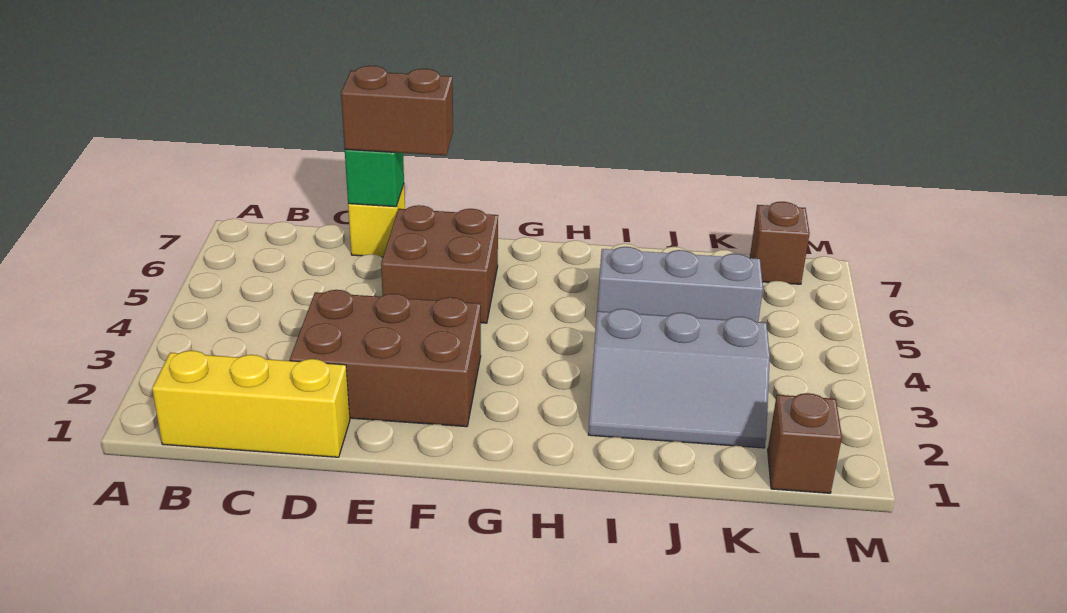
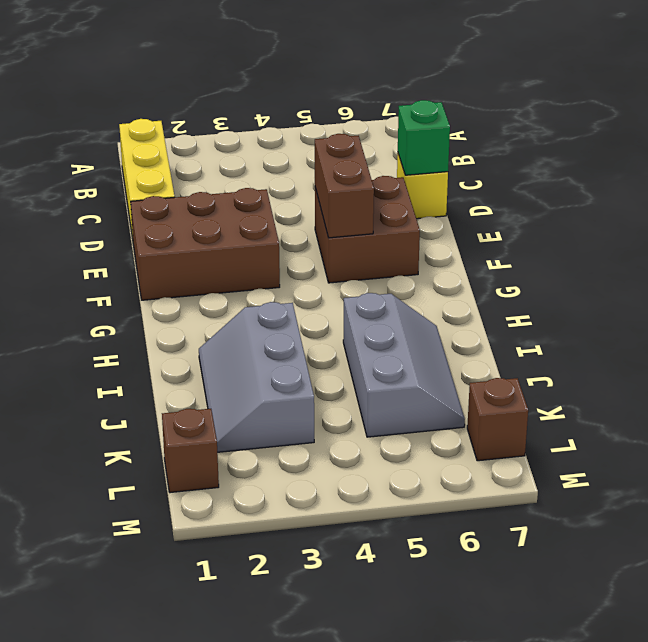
brown 2x3 brick [290,290,481,427] -> brown 2x3 brick turned to [131,188,280,300]
brown 1x2 brick [341,66,453,156] -> brown 1x2 brick moved to [315,134,374,238]

